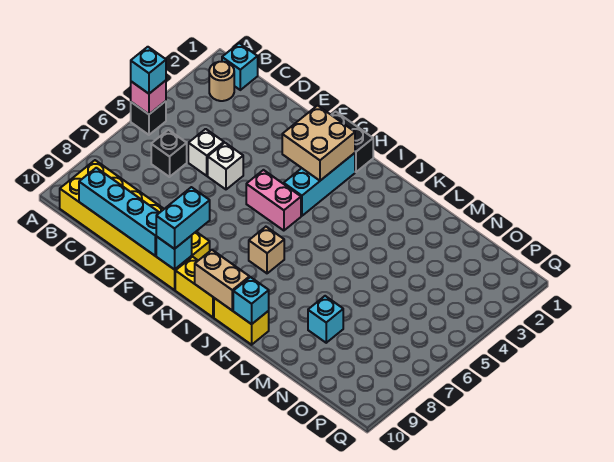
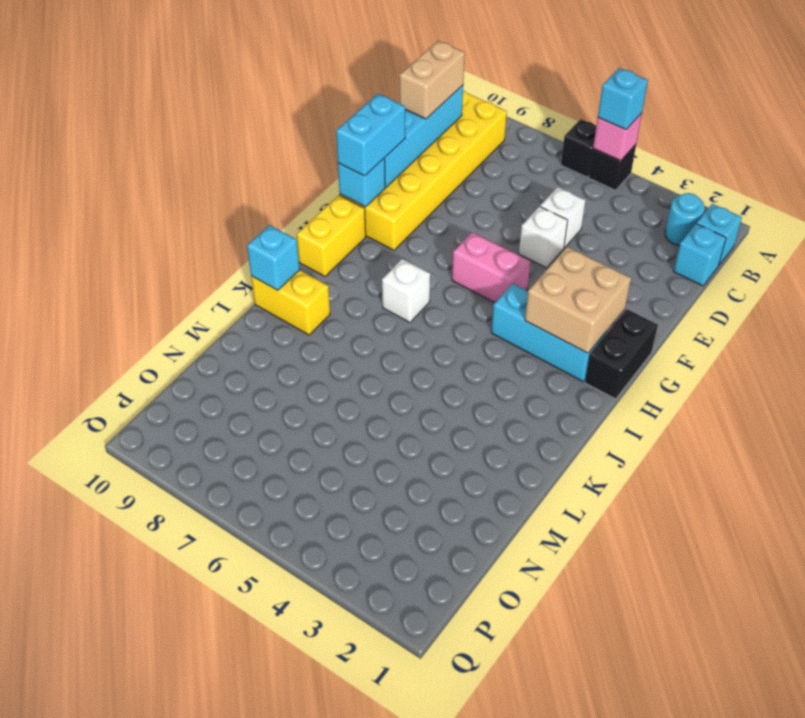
tan 1x1 round brick [209,62,234,101] -> cyan 1x1 round brick [665,193,705,246]
black 1x1 brick [151,130,187,177] -> black 1x1 brick moved to [561,119,596,177]
pink 1x2 brick [246,170,301,231] -> pink 1x2 brick turned to [452,232,530,303]
cyan 1x2 brick [156,187,210,249] -> cyan 1x2 brick turned to [336,94,405,176]
tan 1x1 brick [249,227,284,273] -> white 1x1 brick [382,259,430,322]
tan 1x2 brick [195,250,250,311] -> tan 1x2 brick moved to [400,41,465,119]
yellow 1x2 brick [214,298,269,345] -> yellow 1x2 brick turned to [251,270,330,335]
cyan 1x1 brick [308,296,343,343] -> cyan 1x1 brick moved to [674,224,726,286]

